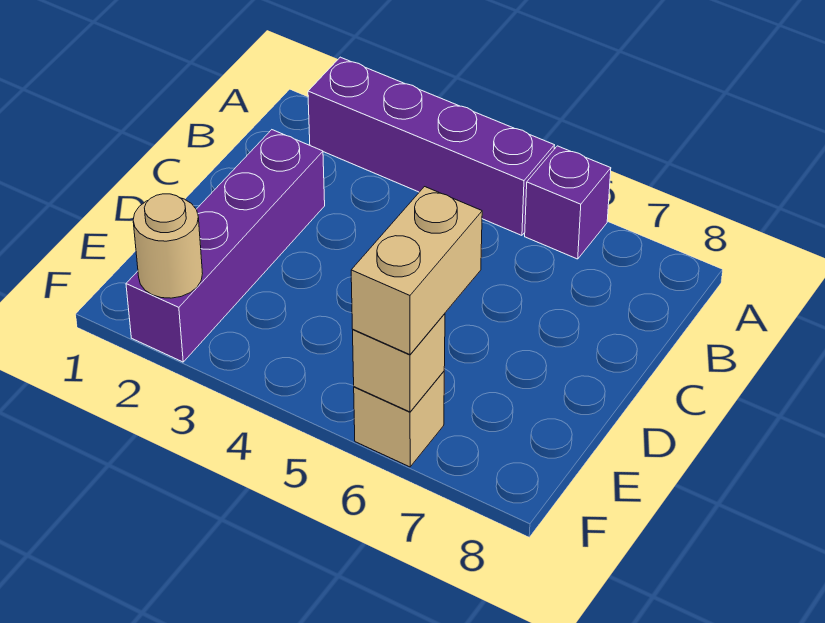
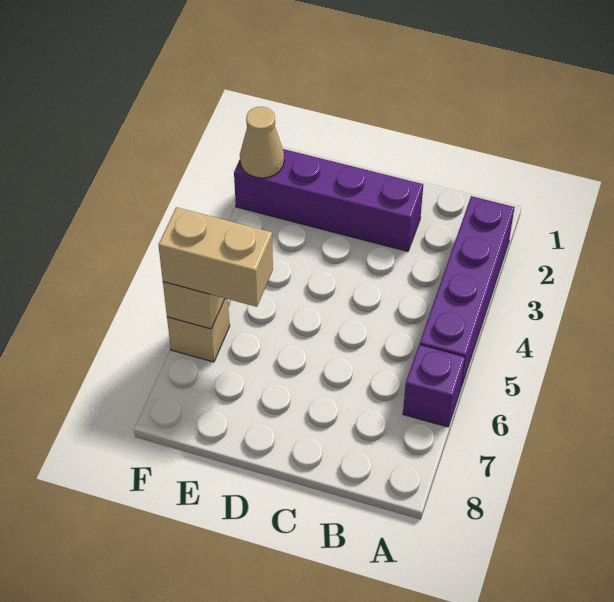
tan 1x1 round brick [133,194,203,298] -> tan 1x1 cone [240,107,284,178]

